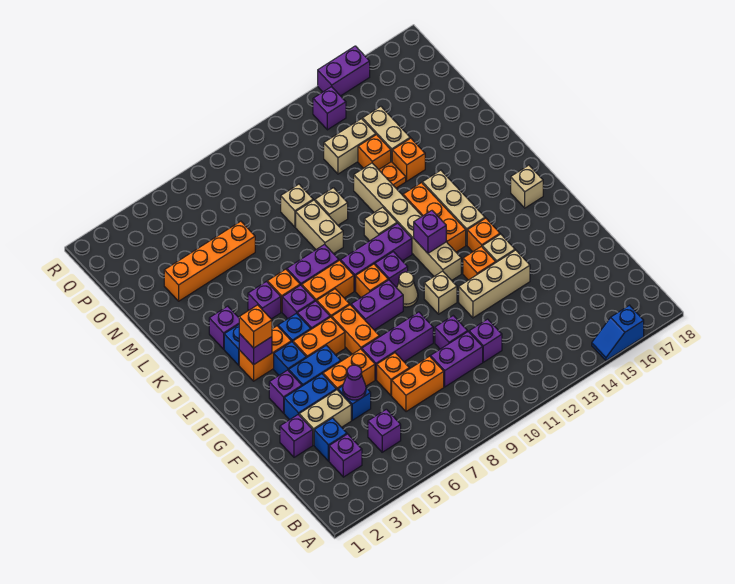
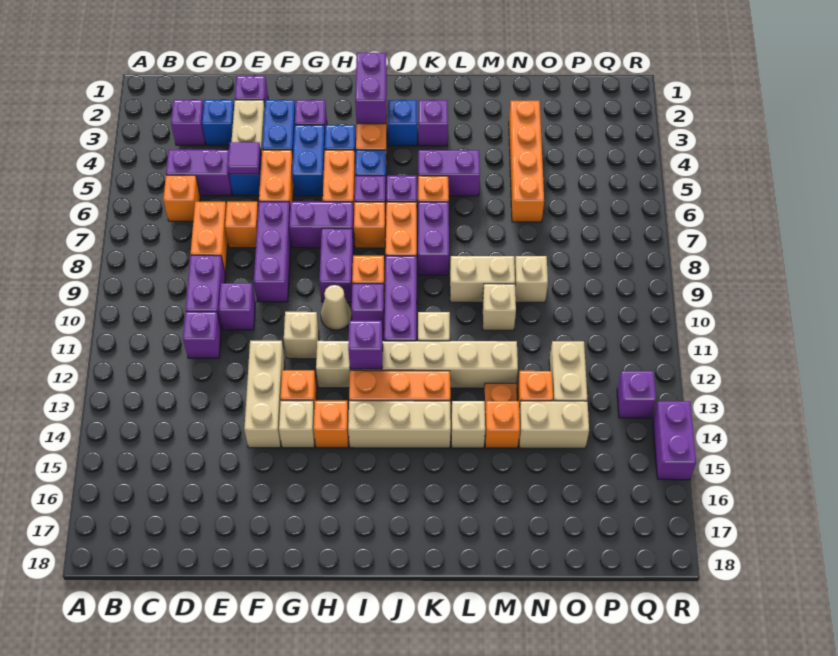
blue 1x2 slope [592,305,644,361] -> none
purple 1x1 brick [368,409,401,452] -> purple 1x2 brick [166,150,232,196]
purple 1x1 cone [343,365,366,400] -> purple 1x1 tile [228,142,261,174]
orange 1x2 brick [332,305,379,354] -> purple 1x2 brick [289,202,354,248]
purple 1x1 brick [239,333,272,365] -> purple 1x2 brick [355,53,387,124]
orange 1x1 brick [239,305,272,348] -> orange 1x1 brick moved to [163,175,200,221]
tan 1x1 brick [511,165,543,208] -> tan 1x1 brick moved to [451,401,485,448]
purple 1x1 brick [248,282,281,319] -> purple 1x2 brick [418,150,480,196]

